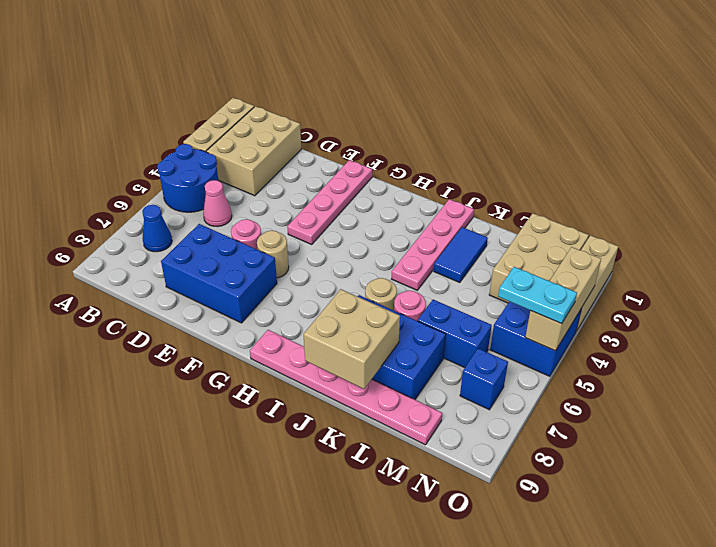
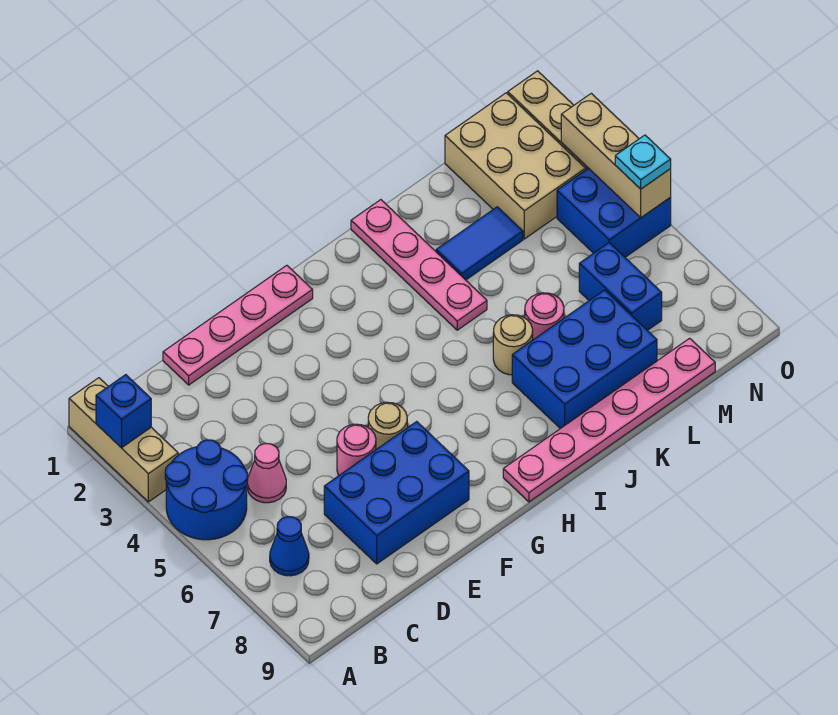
tan 2x3 brick [206,106,301,196] -> none
pink 1x4 plate [287,160,372,244] -> pink 1x4 plate turned to [163,265,313,385]
tan 2x2 brick [304,289,400,389] -> none
blue 1x2 tile [434,227,488,283] -> blue 1x2 tile turned to [436,207,523,280]
blue 1x2 brick [418,300,492,368] -> blue 1x2 brick turned to [579,243,662,330]
cyan 1x2 plate [498,267,577,324] -> cyan 1x1 plate [615,135,671,189]
blue 1x1 brick [460,348,508,410] -> blue 1x1 brick moved to [96,375,151,448]

